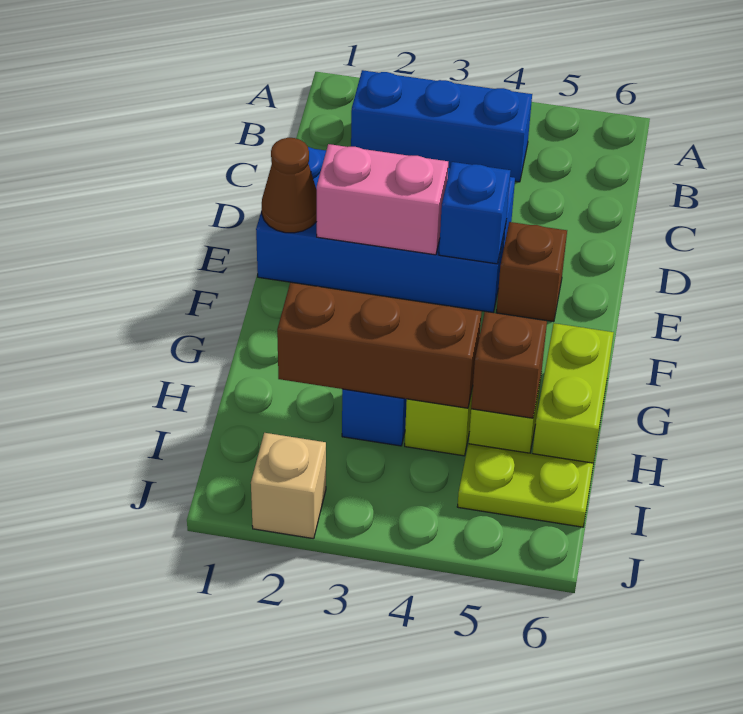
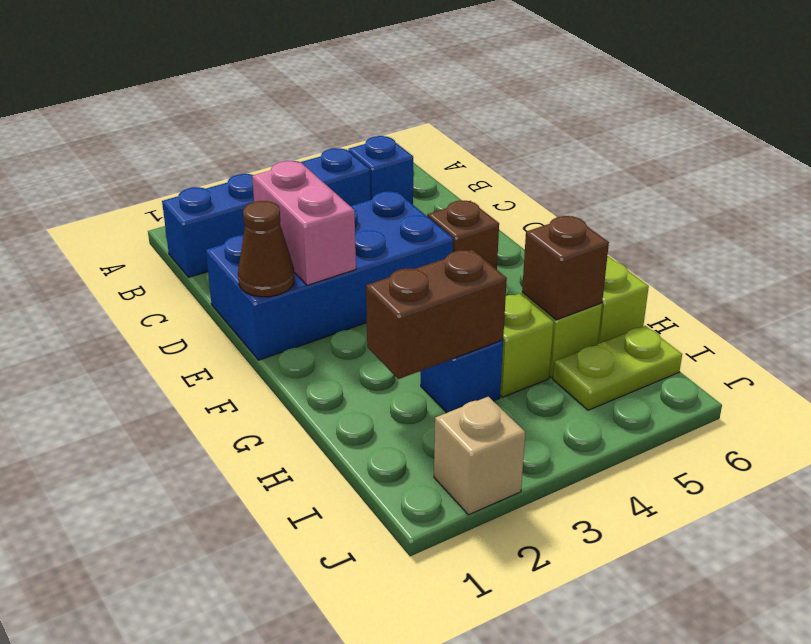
blue 1x3 brick [351,70,532,182] -> blue 1x4 brick [162,148,370,277]
pink 1x2 brick [317,144,448,255] -> pink 1x2 brick turned to [252,161,356,285]
blue 1x1 brick [439,162,511,264] -> blue 1x1 brick moved to [348,136,413,204]
brown 1x3 brick [277,283,482,408] -> brown 1x2 brick [366,250,507,379]

